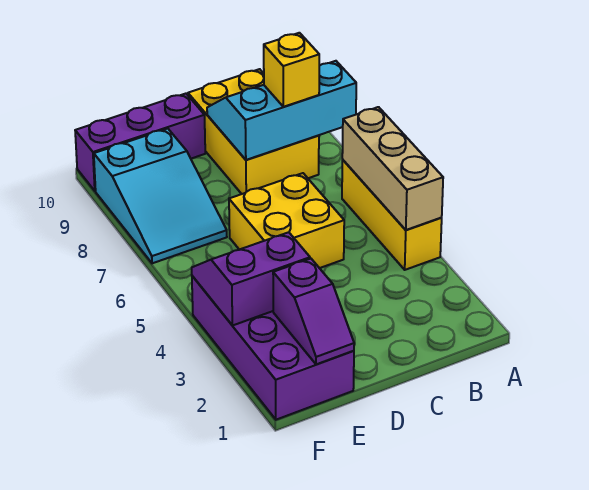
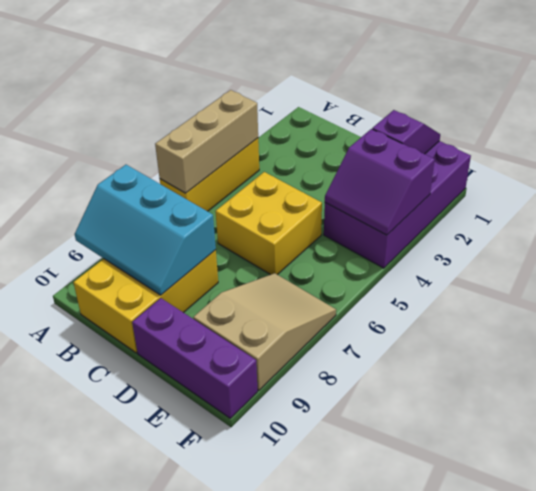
yellow 1x1 brick [264,33,319,107] -> none
cyan 2x3 slope [94,129,227,263] -> tan 2x3 slope [193,273,336,390]

